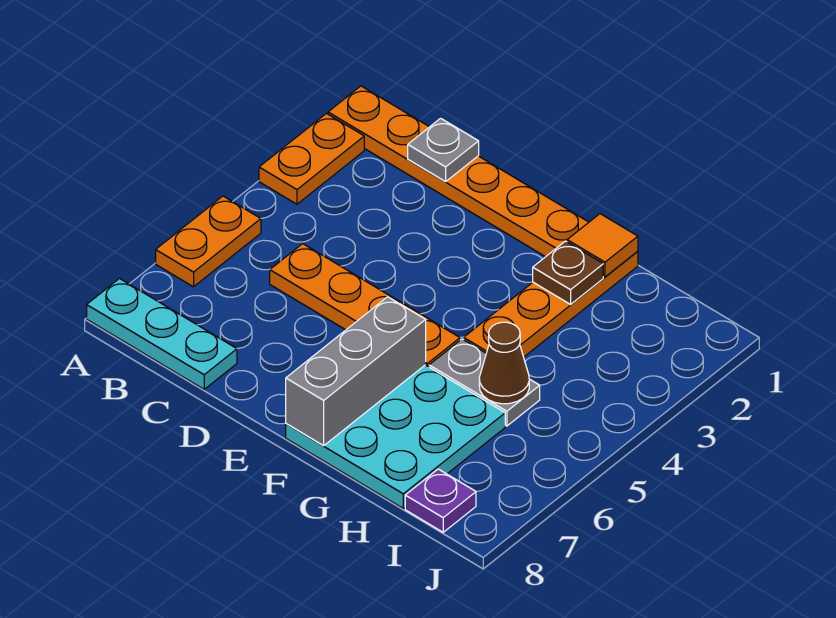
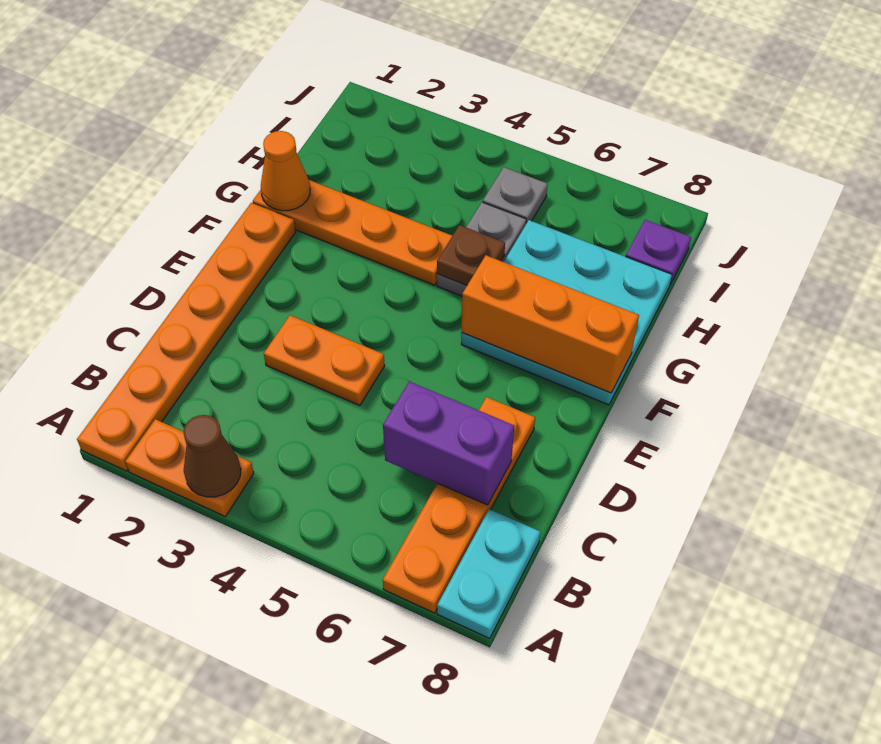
orange 1x2 plate [156,196,261,287] -> orange 1x2 plate moved to [264,315,385,405]
cyan 1x3 plate [87,279,237,389] -> cyan 1x2 plate [437,509,540,639]
grey 1x1 plate [408,118,479,182] -> grey 1x1 plate moved to [483,167,548,224]
orange 1x4 plate [270,244,460,367] -> orange 1x4 plate moved to [383,397,535,613]
none -> purple 1x2 brick [383,381,514,505]
grey 1x3 brick [286,297,426,446] -> orange 1x3 brick [462,255,639,393]
orange 1x1 tile [567,214,638,277] -> orange 1x1 cone [261,131,310,211]
brown 1x1 plate [533,241,603,304] -> brown 1x1 plate moved to [437,225,505,285]
brown 1x1 cone [479,322,529,404] -> brown 1x1 cone moved to [183,415,241,497]

